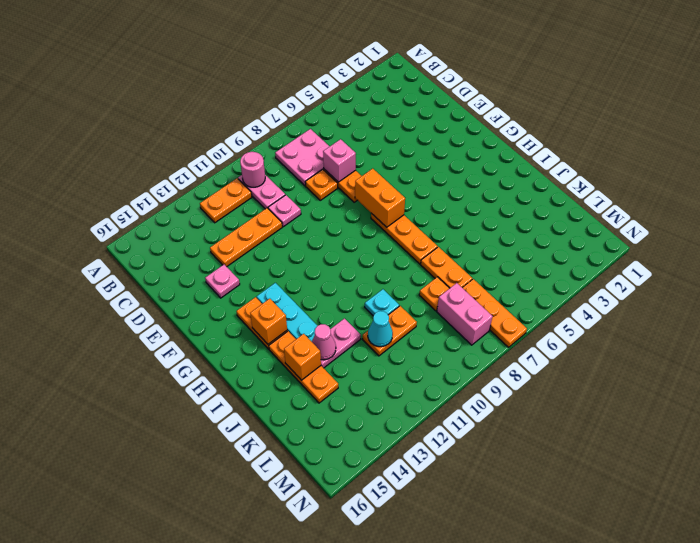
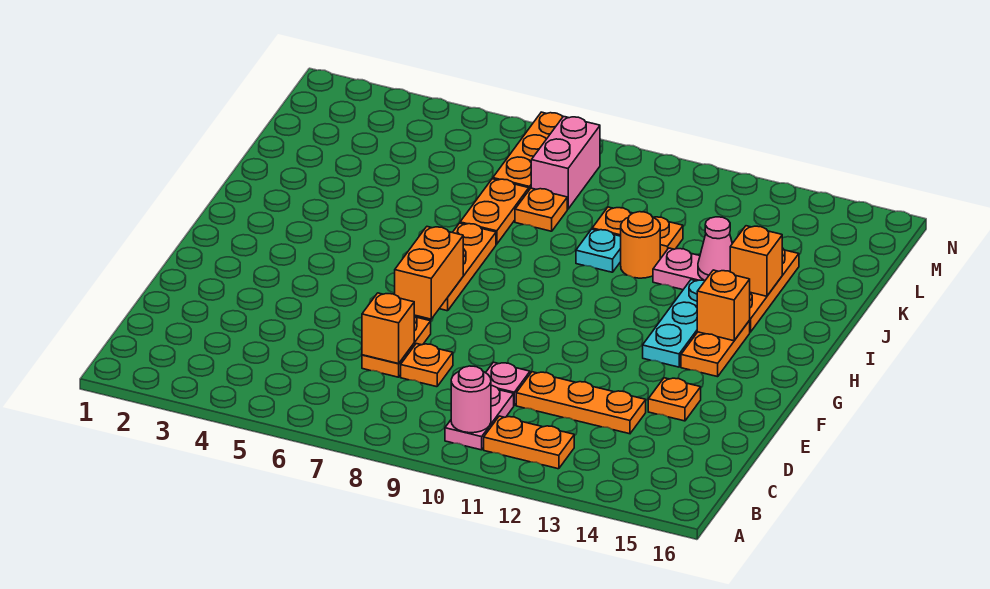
pink 2x2 plate [275,129,330,186] -> none
pink 1x1 brick [323,139,356,182] -> orange 1x1 brick [362,293,414,364]
pink 1x1 plate [205,264,240,298] -> orange 1x1 plate [648,378,701,421]
none -> orange 1x1 round brick [621,212,660,278]
cyan 1x1 cone [368,311,393,347] -> none

